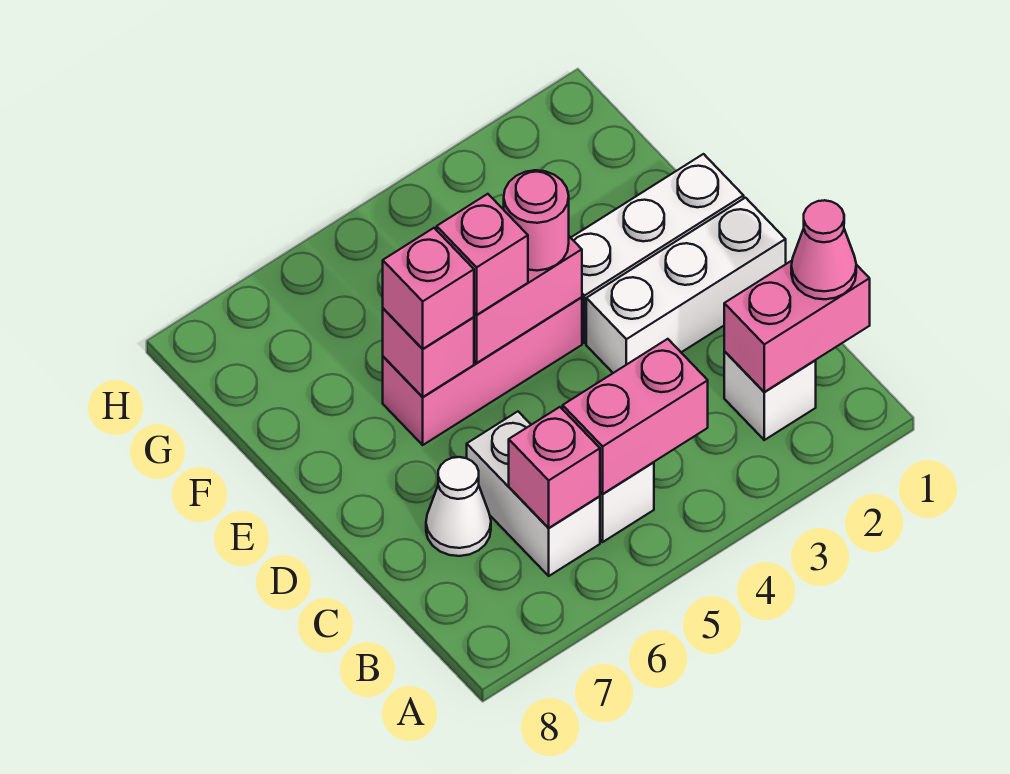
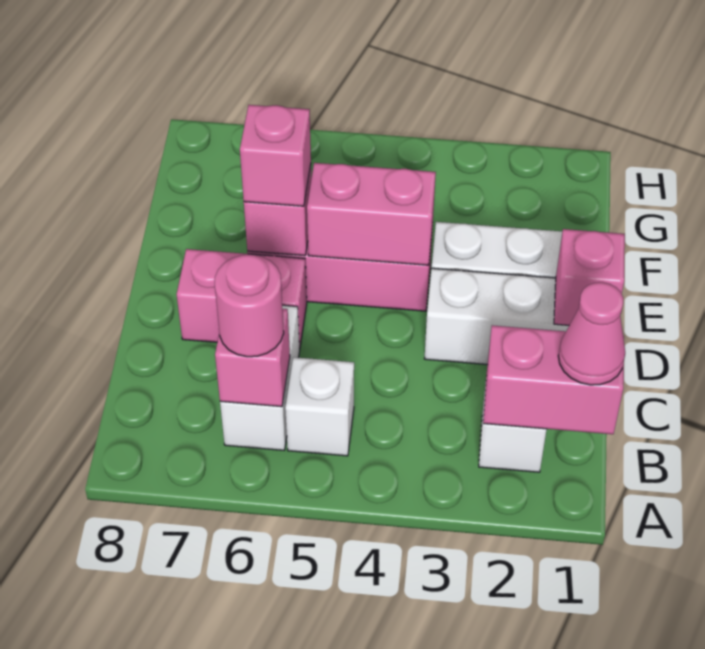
pink 1x2 brick [563,339,708,494] -> pink 1x2 brick moved to [177,249,307,349]
white 1x1 cone [426,457,491,556] -> none
pink 1x1 round brick [504,170,569,271] -> pink 1x1 round brick moved to [215,255,284,357]
pink 1x1 brick [437,194,528,315] -> pink 1x1 brick moved to [554,229,625,325]

